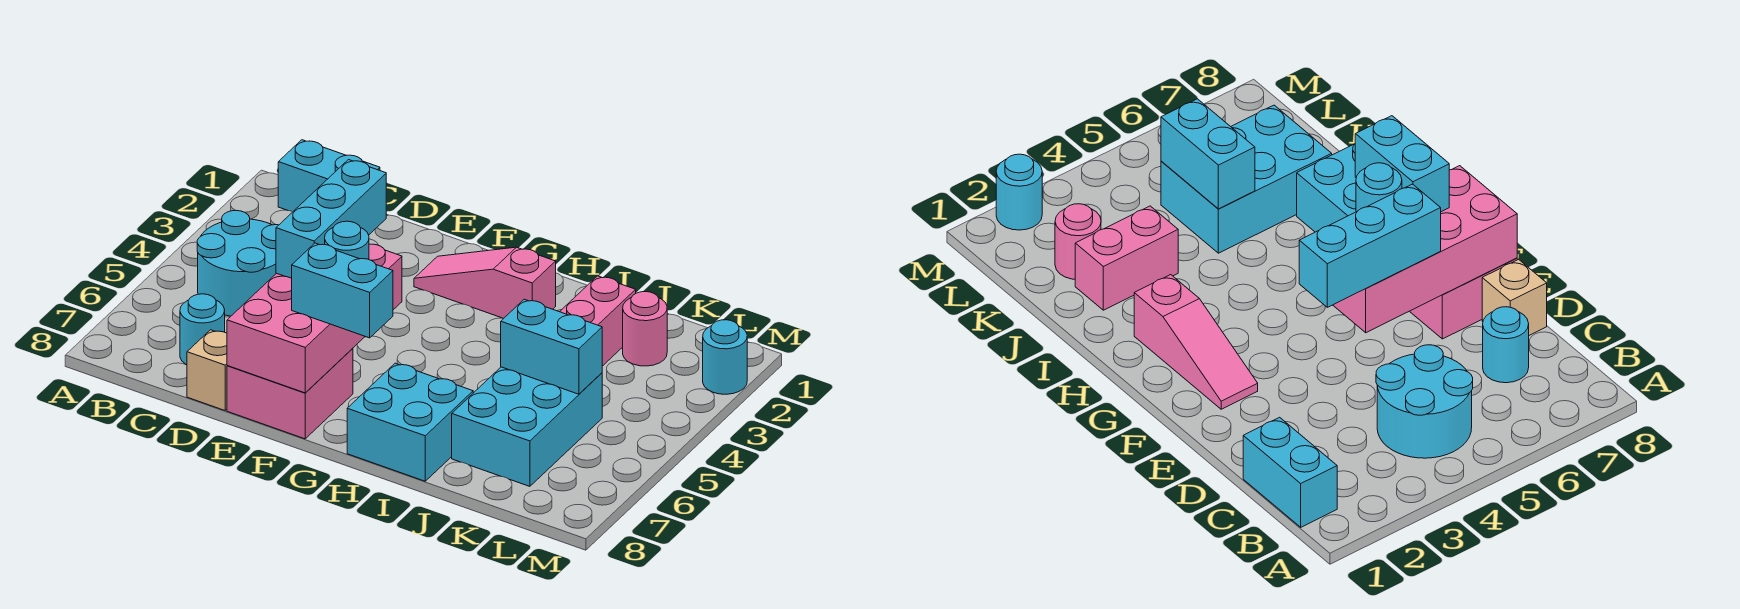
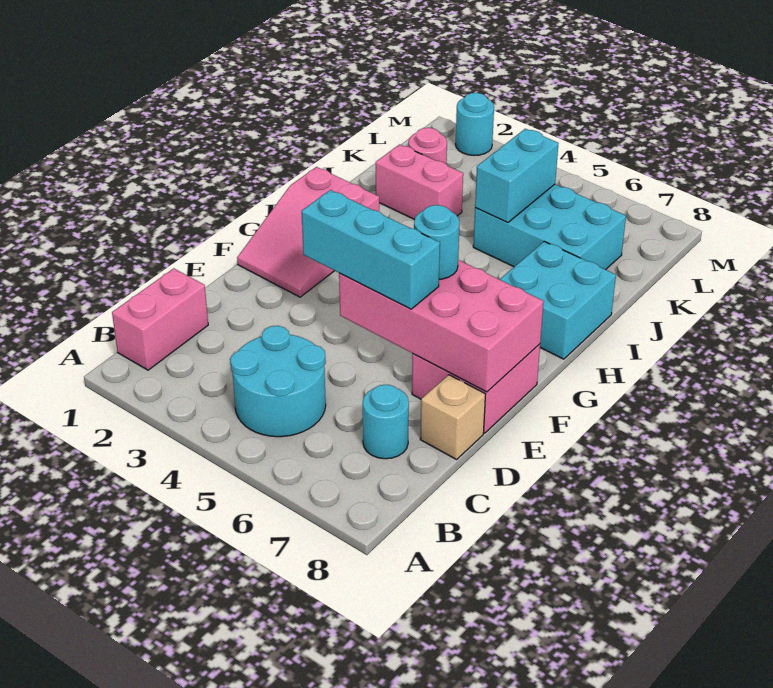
cyan 1x2 brick [278,140,380,212] -> pink 1x2 brick [112,268,208,370]
pink 1x3 slope [414,247,556,318] -> pink 2x3 slope [237,167,379,297]
cyan 1x2 brick [292,243,393,338] -> none

